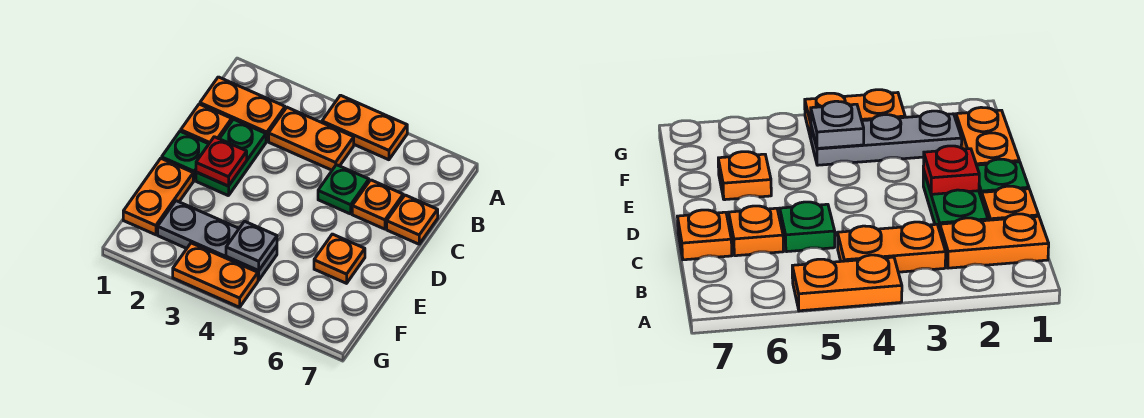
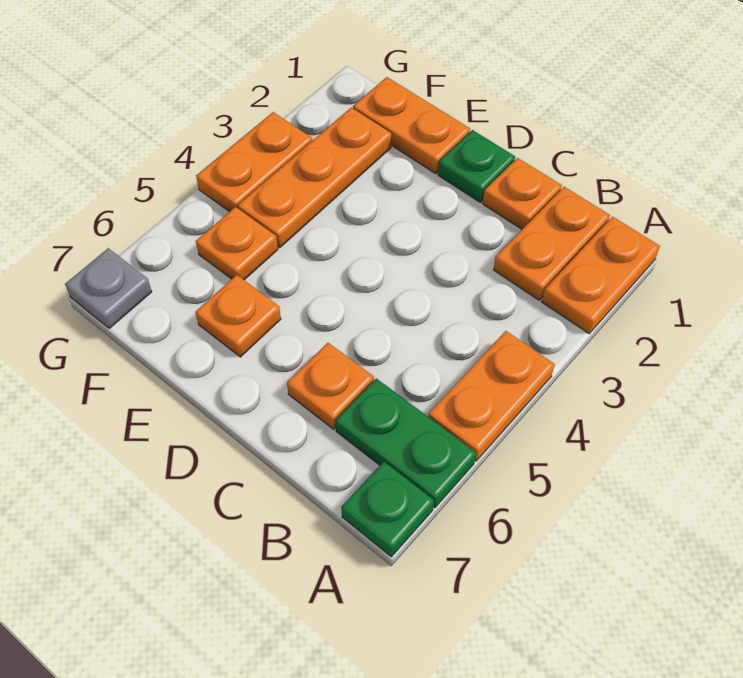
orange 1x2 plate [269,107,354,170] -> orange 1x2 plate moved to [542,217,660,334]
green 1x2 plate [196,119,266,196] -> green 1x2 plate moved to [335,378,476,508]
green 1x1 plate [318,165,369,214] -> green 1x1 plate moved to [341,462,434,557]
orange 1x1 plate [387,195,438,244] -> orange 1x1 plate moved to [196,207,278,280]
red 1x1 plate [196,137,247,186] -> none
grey 1x3 plate [158,201,277,280] -> orange 1x3 plate [238,108,391,248]
grey 1x1 plate [226,221,277,271] -> grey 1x1 plate moved to [65,248,152,329]

